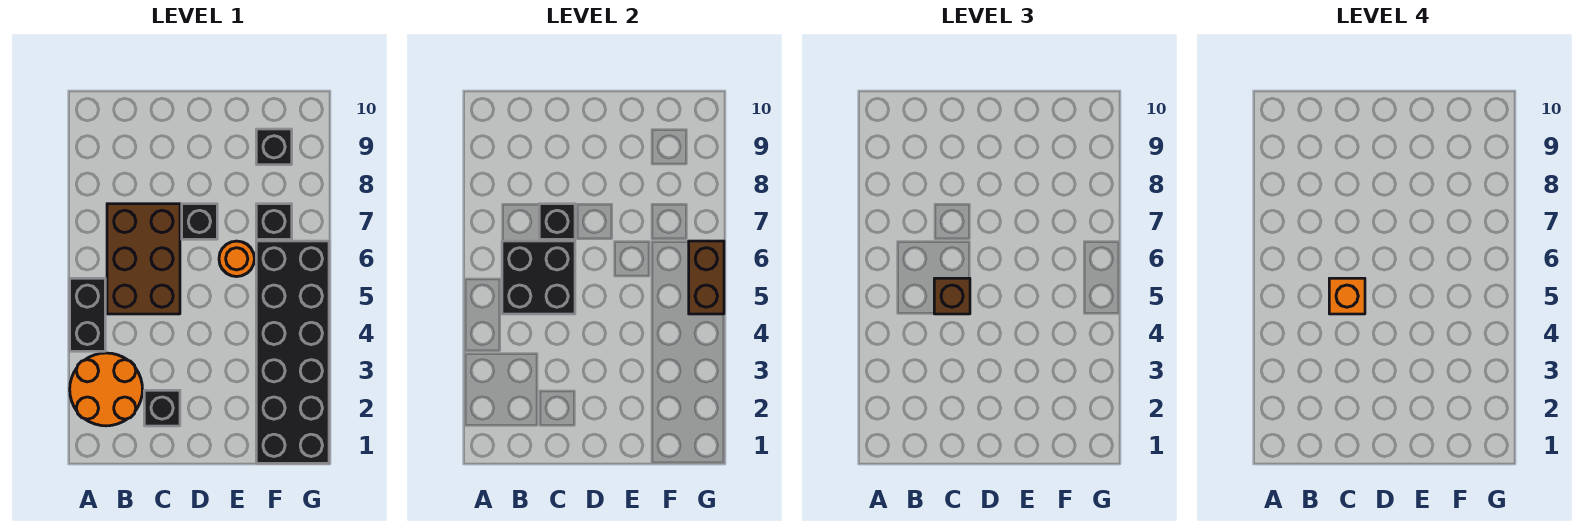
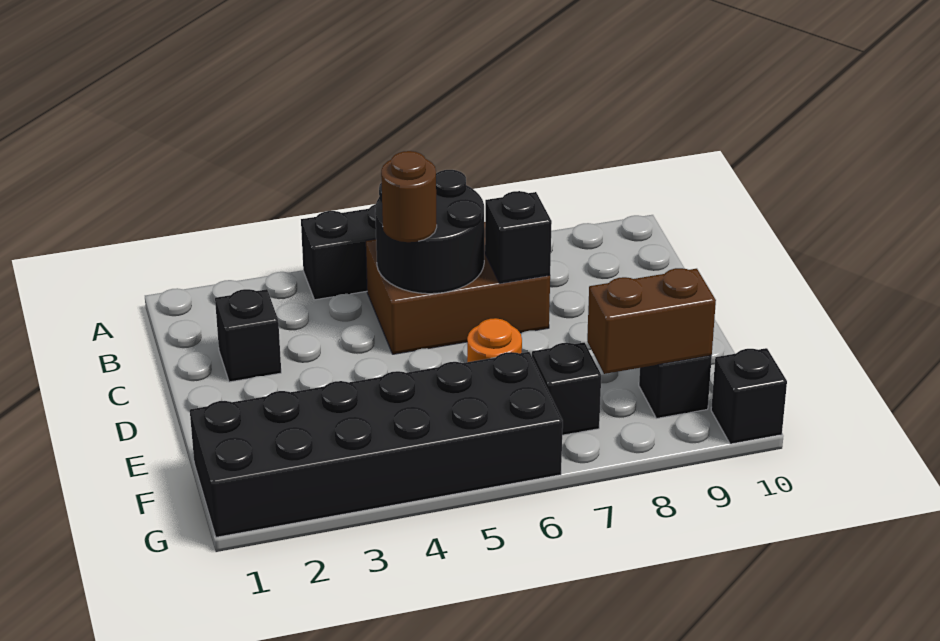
orange 2x2 round brick [70,353,143,426] -> none
black 2x2 brick [502,241,575,314] -> black 2x2 round brick [375,170,484,294]
brown 1x1 brick [934,278,970,314] -> brown 1x1 round brick [381,151,437,242]
orange 1x1 brick [1329,278,1365,314] -> none
black 1x1 brick [182,204,217,239] -> black 1x1 brick moved to [711,348,787,444]
brown 1x2 brick [689,241,724,314] -> brown 1x2 brick moved to [587,268,716,374]

